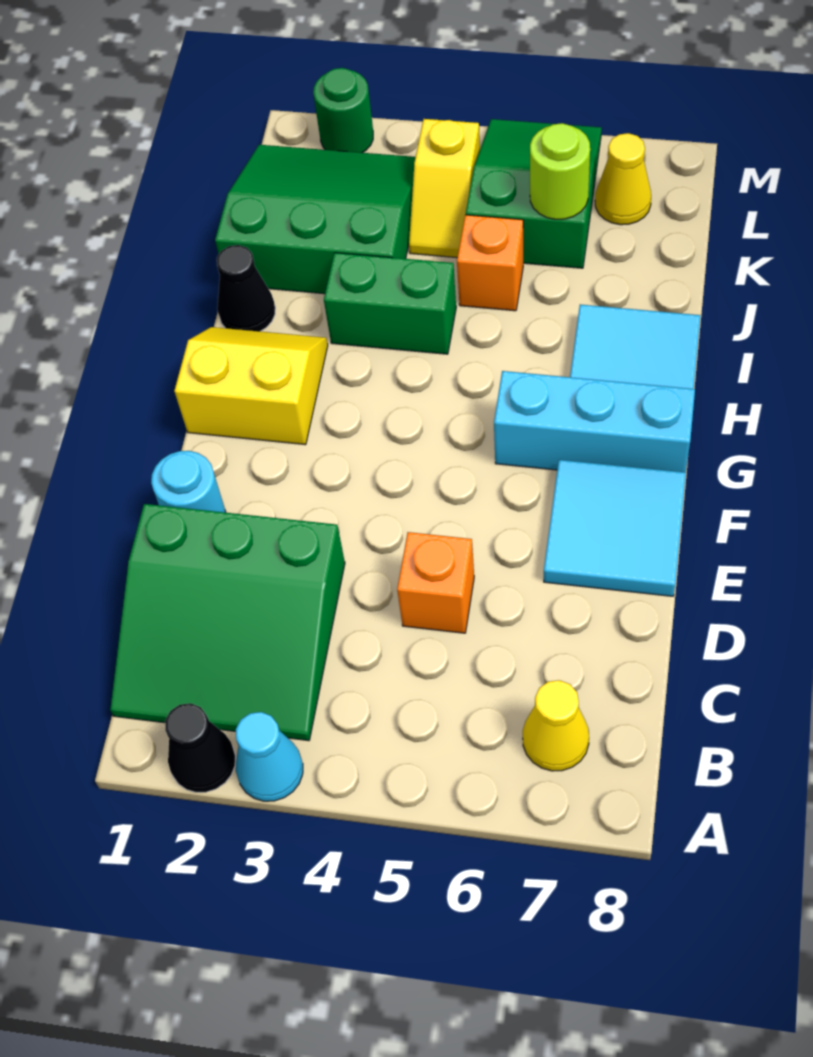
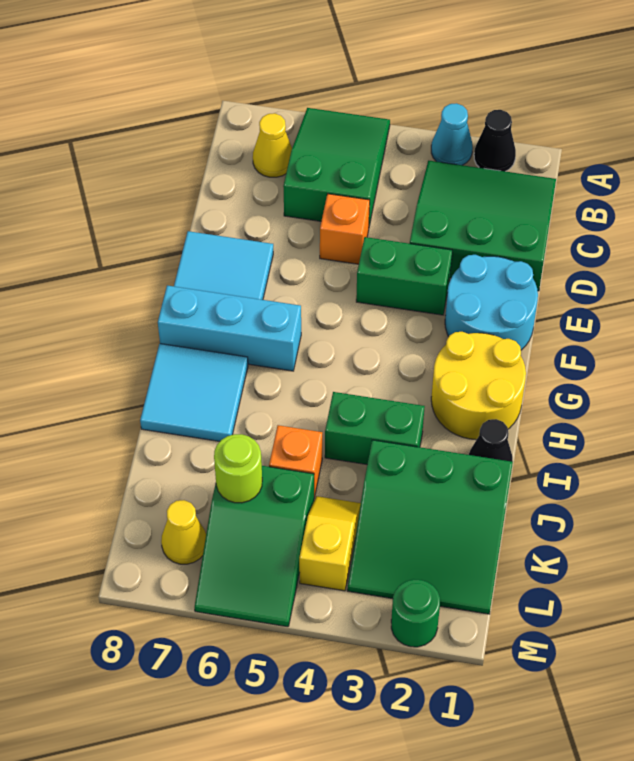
none -> green 2x3 slope [283,108,390,226]
cyan 1x1 round brick [151,451,226,513] -> cyan 2x2 round brick [445,255,538,350]
none -> green 1x2 brick [356,237,452,315]
yellow 2x2 slope [174,327,328,445] -> yellow 2x2 round brick [431,332,526,440]

